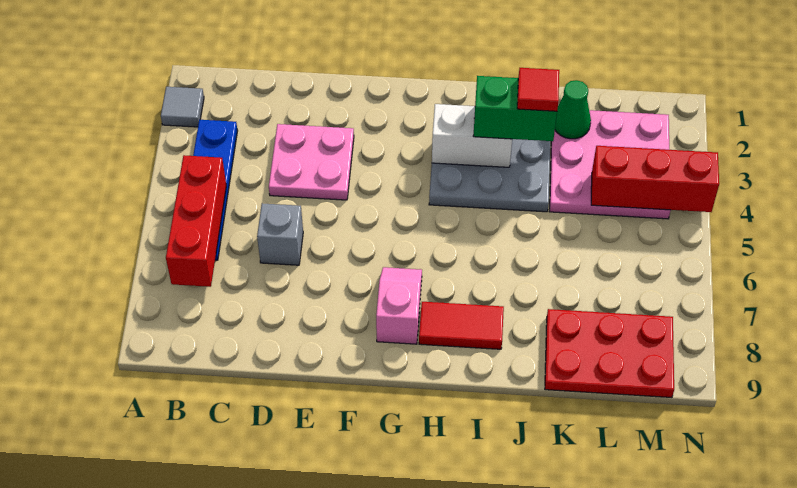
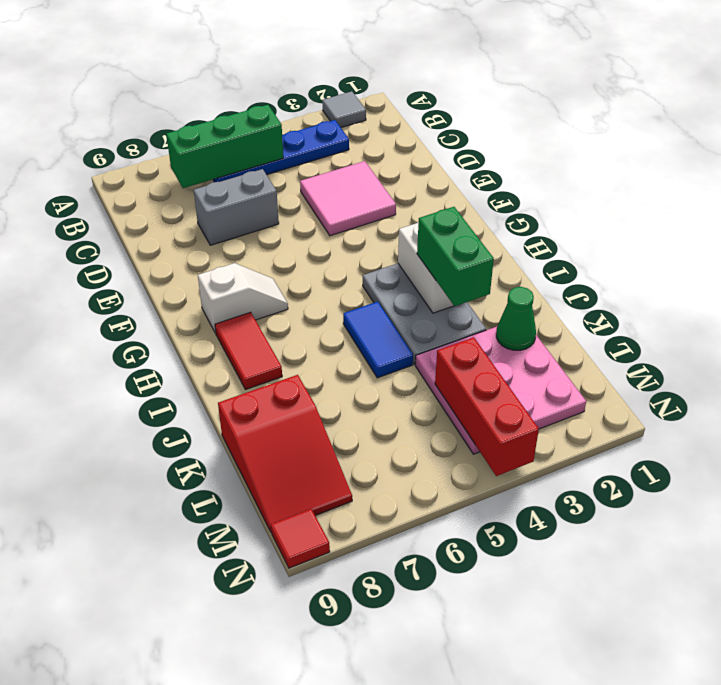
red 1x3 brick [166,155,226,287] -> green 1x3 brick [166,105,283,188]
pink 2x2 plate [269,124,354,200] -> pink 2x2 tile [300,161,396,236]
grey 1x1 brick [257,203,303,265] -> grey 1x2 brick [194,169,279,245]
pink 1x2 slope [376,267,422,344] -> white 1x2 slope [198,263,288,333]
none -> blue 1x2 tile [343,302,413,378]
red 1x1 tile [517,68,559,111] -> red 1x1 tile moved to [271,509,330,568]
red 2x3 plate [545,309,674,397] -> red 2x3 slope [218,375,352,531]

